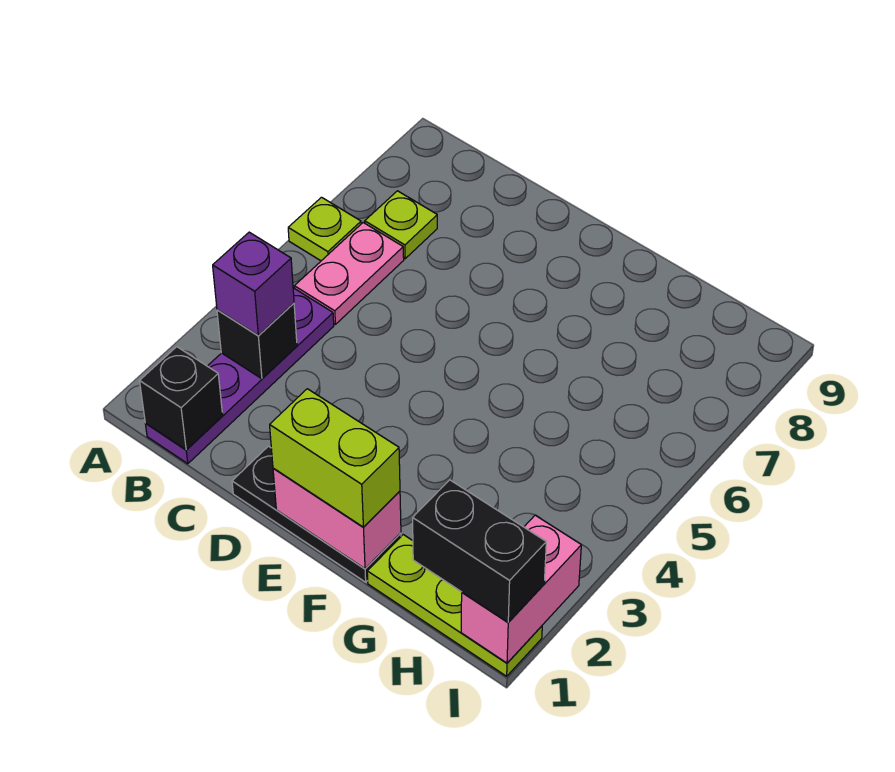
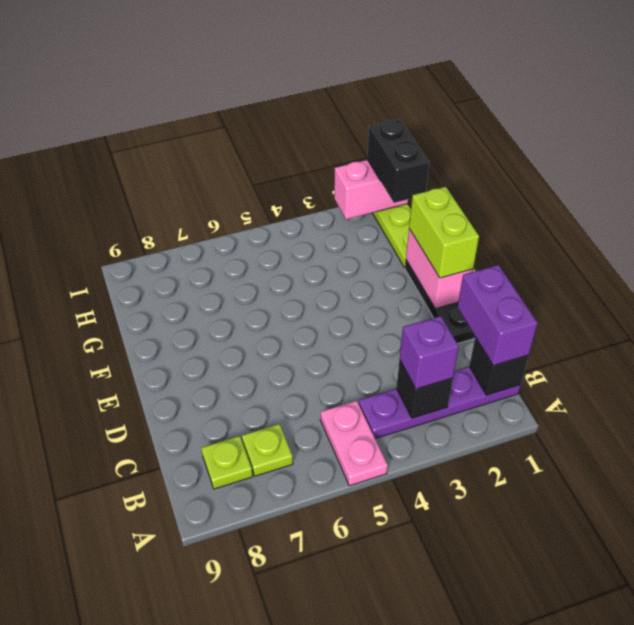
lime 1x1 plate [288,197,361,261] -> lime 1x1 plate moved to [201,436,253,489]
none -> purple 1x2 brick [458,265,538,366]
pink 1x2 plate [294,223,404,324] -> pink 1x2 plate turned to [320,401,388,486]

